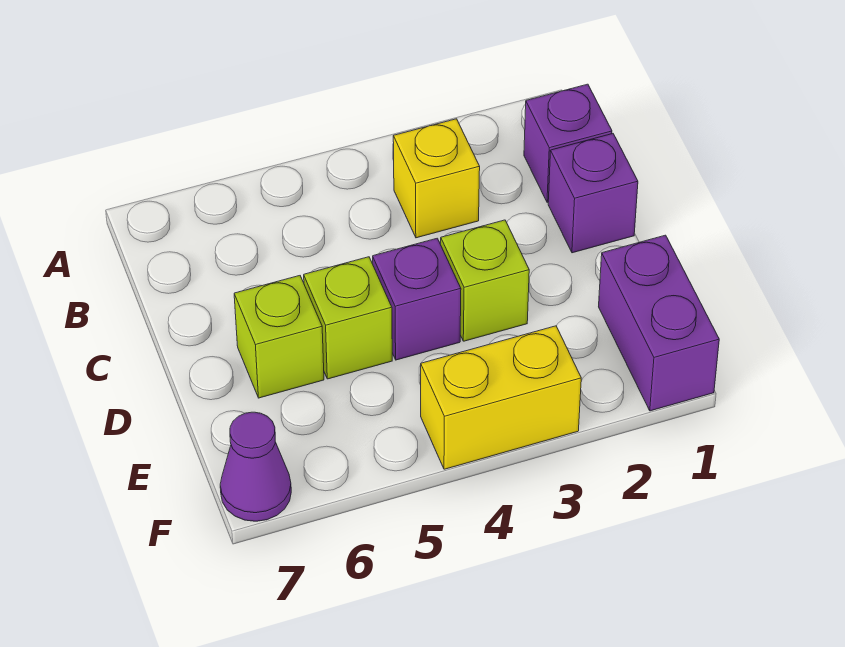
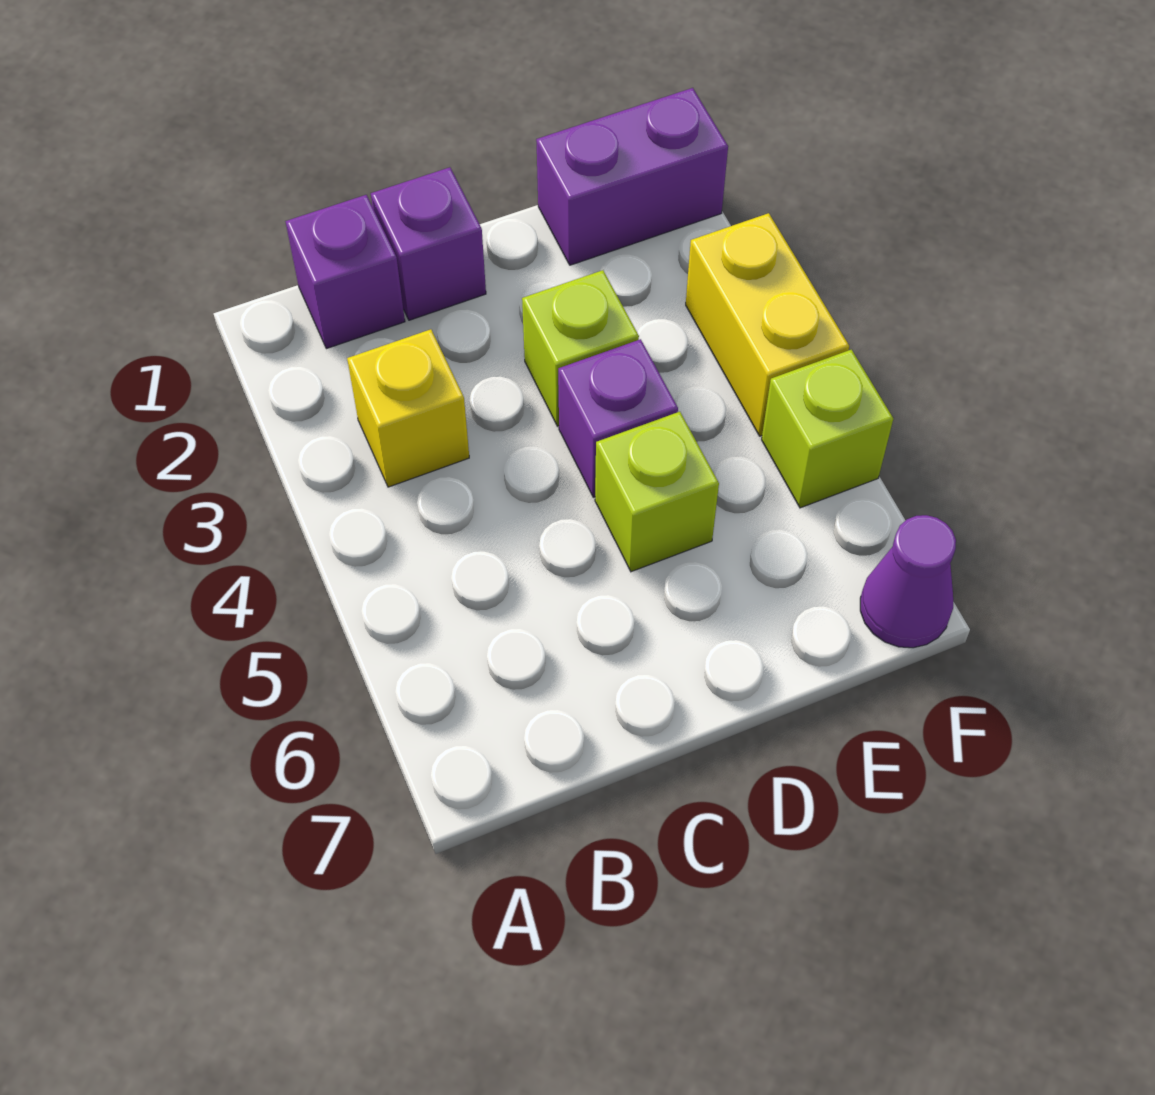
lime 1x1 brick [234,276,324,398] -> lime 1x1 brick moved to [762,350,893,508]

